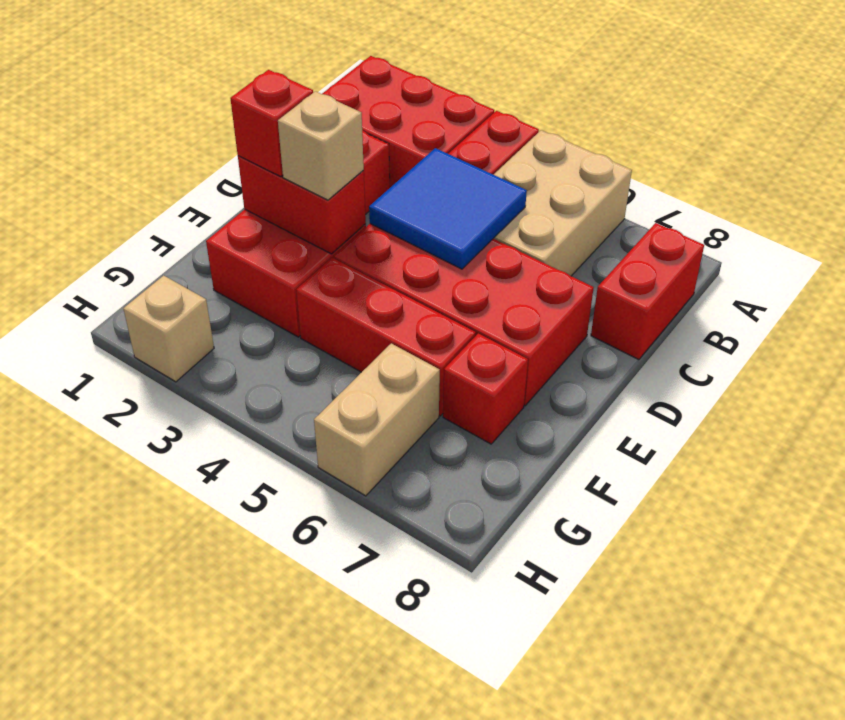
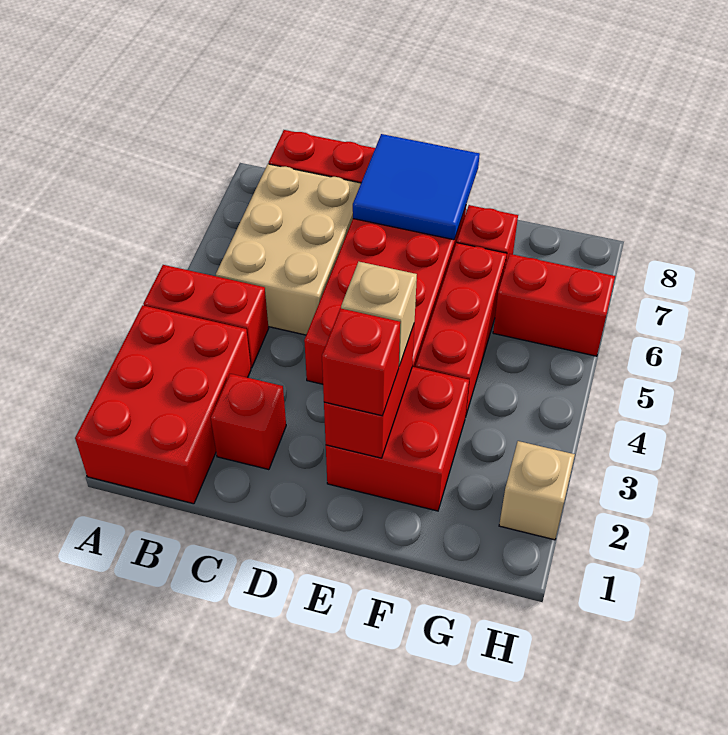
tan 2x3 brick [493,130,632,276] -> tan 2x3 brick turned to [216,164,361,335]
blue 2x2 tile [369,148,527,269] -> blue 2x2 tile moved to [353,134,480,240]
tan 1x2 brick [314,343,440,496] -> red 1x2 brick [493,254,615,356]

